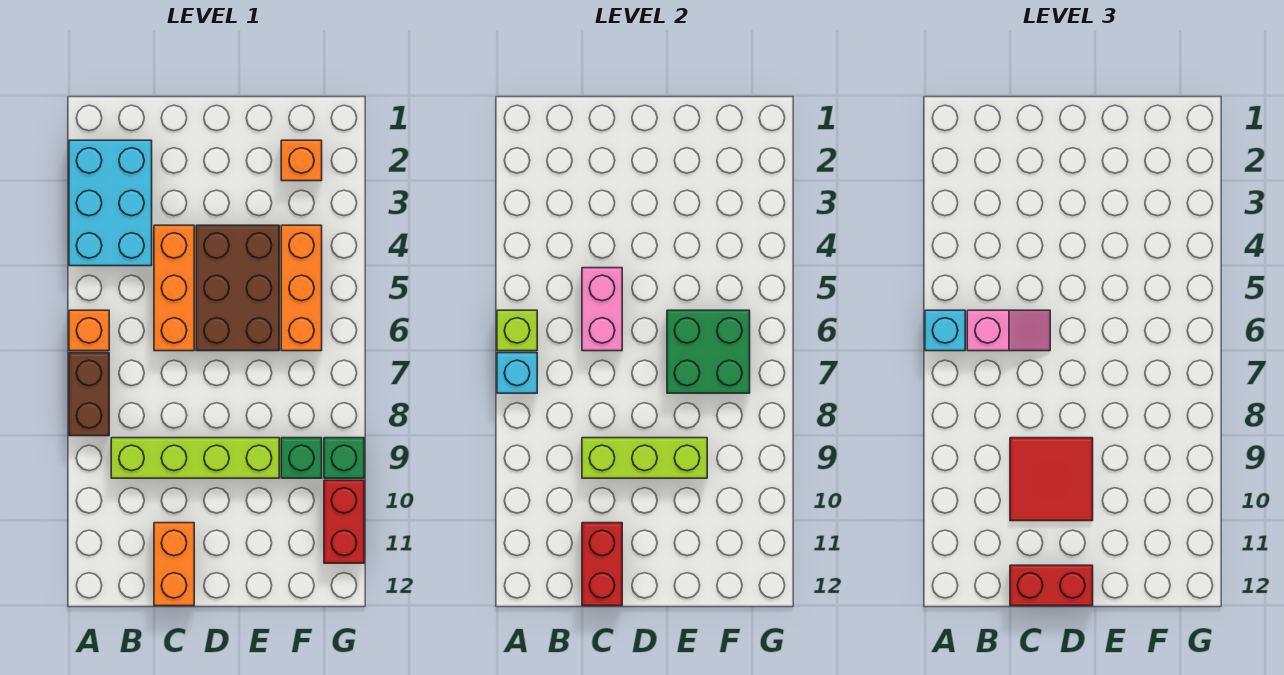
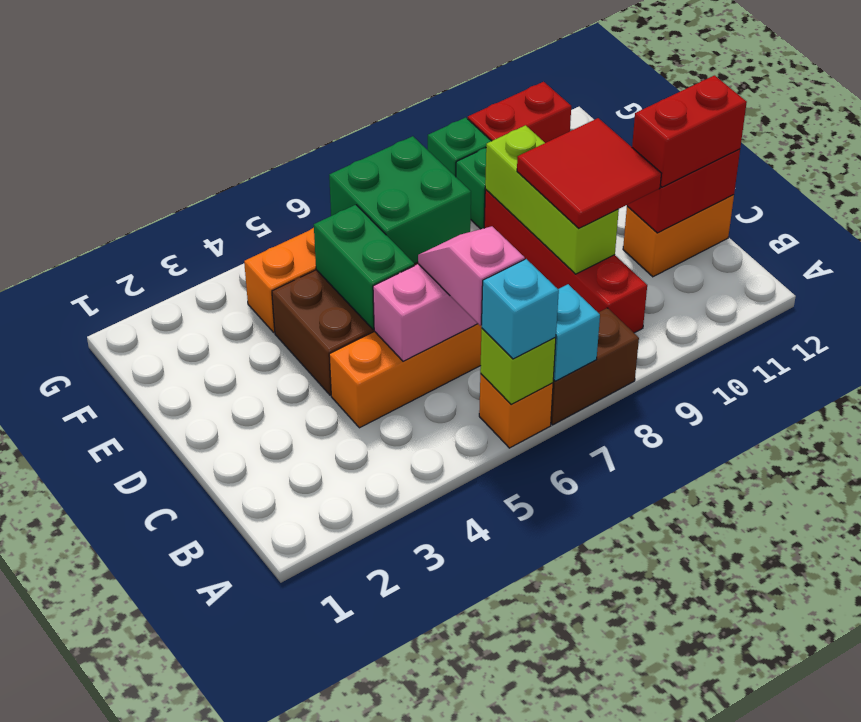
cyan 2x3 brick [69,140,152,266] -> none
lime 1x4 brick [111,438,279,478] -> red 1x4 brick [484,189,647,333]
red 1x2 brick [1010,565,1093,606] -> red 1x2 brick turned to [632,75,747,187]
none -> green 1x2 brick [314,205,414,329]
orange 1x1 brick [281,140,322,181] -> none

